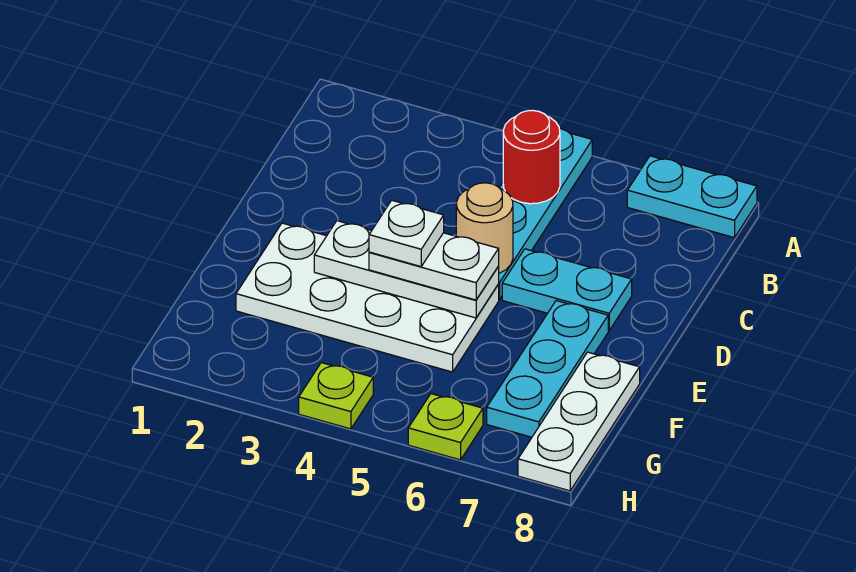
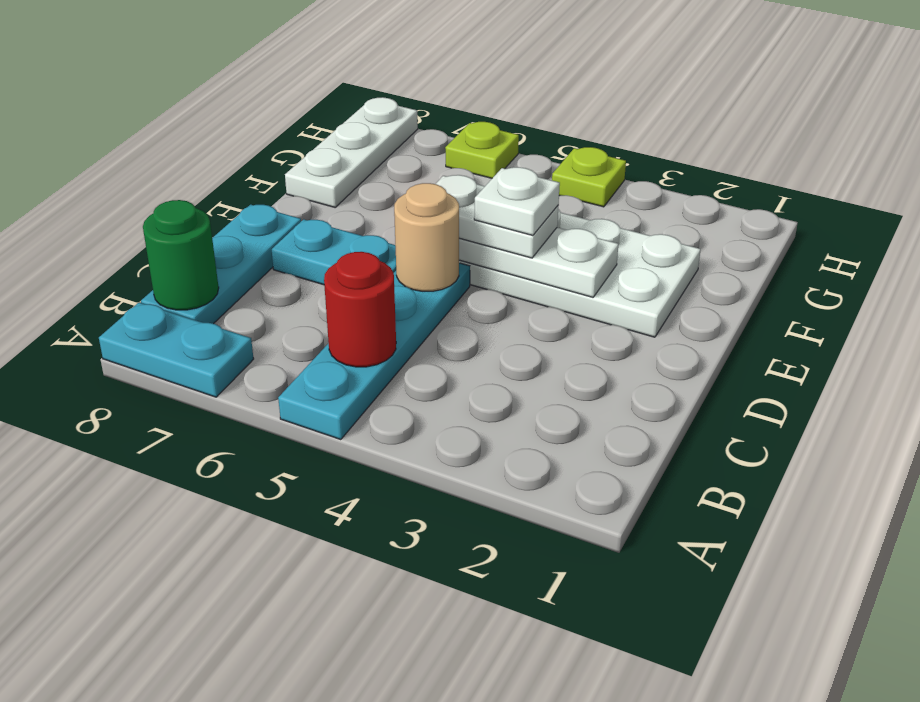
none -> green 1x1 round brick [143,200,219,310]
cyan 1x3 plate [487,301,608,437] -> cyan 1x3 plate moved to [141,205,301,324]

